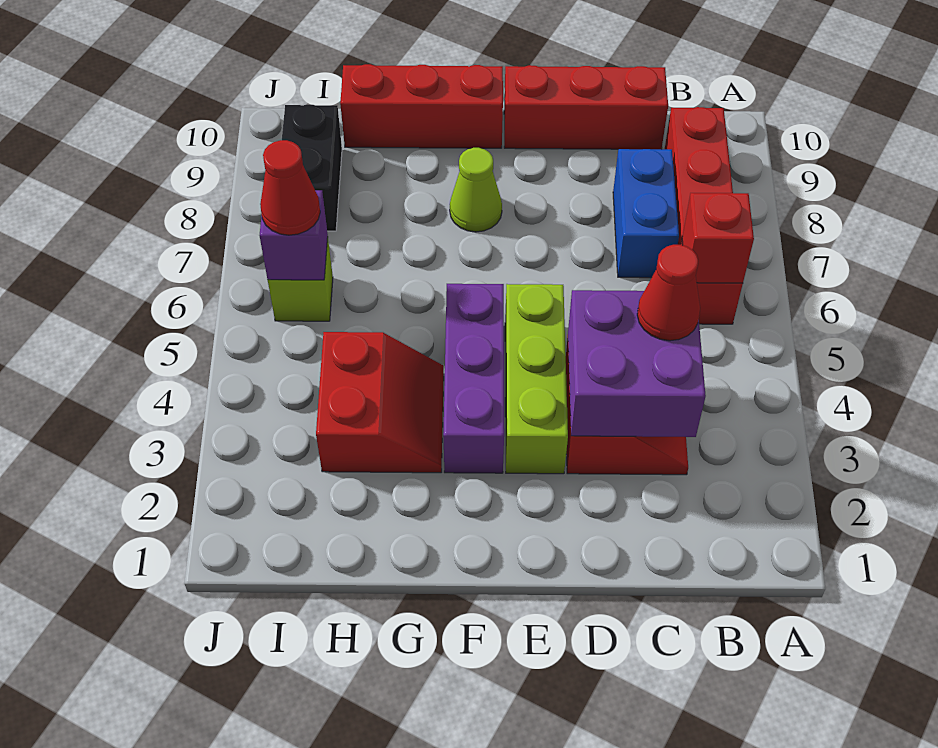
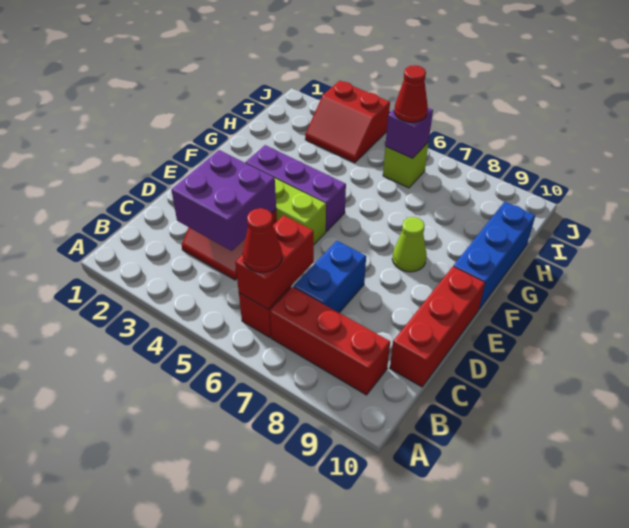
red 1x1 brick [682,193,754,283] -> red 1x2 brick [235,215,314,309]
red 1x1 cone [637,245,700,341] -> red 1x1 cone moved to [243,208,282,272]
blue 1x2 brick [613,149,679,278] -> blue 1x2 brick turned to [294,241,366,313]
red 1x3 brick [340,64,503,148] -> blue 1x3 brick [453,202,535,309]
red 2x2 slope [316,332,444,473] -> red 2x2 slope moved to [305,81,390,163]
black 1x2 brick [282,105,342,231] -> none

